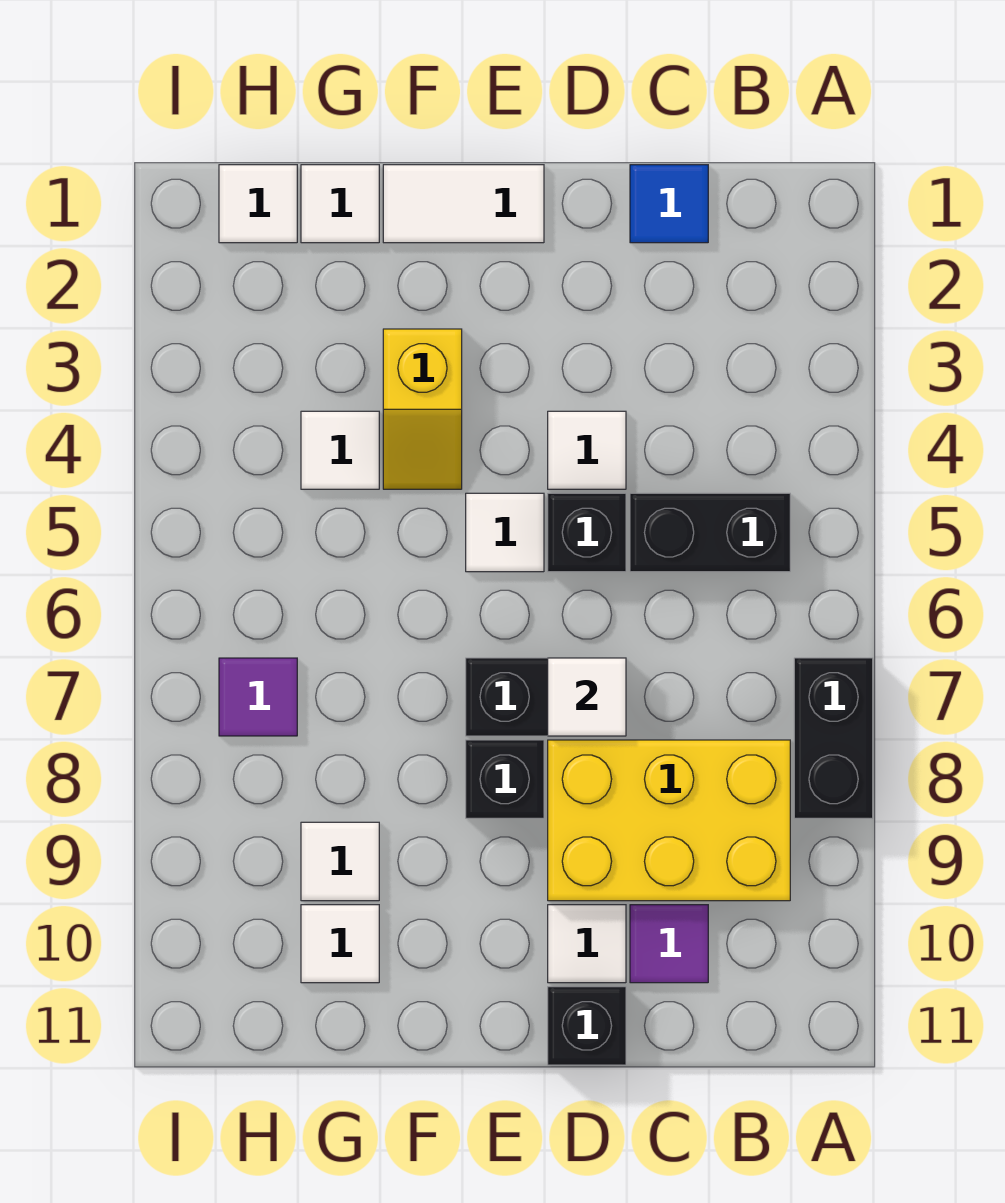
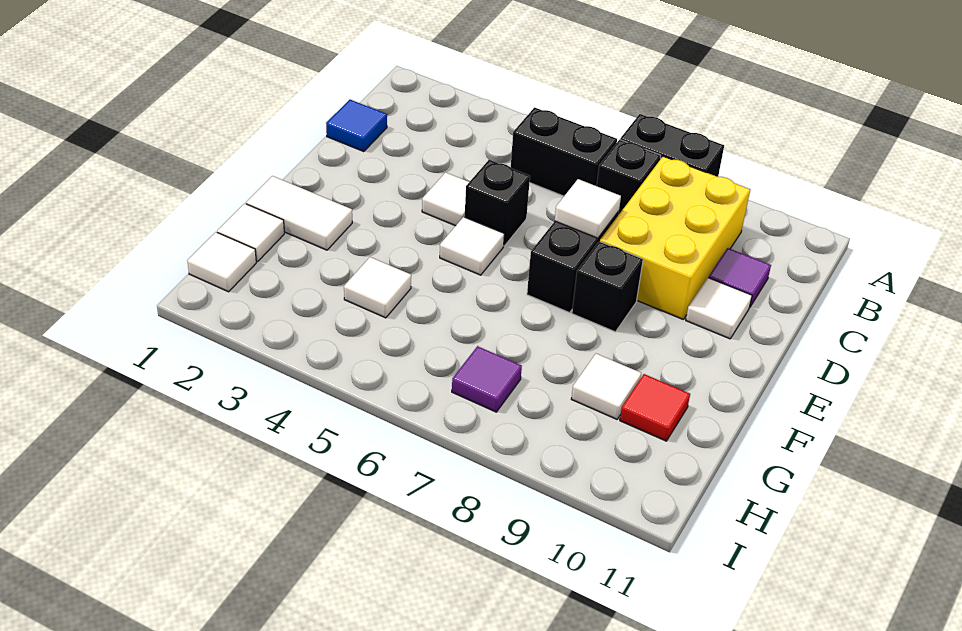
black 1x2 brick [630,493,790,572] -> black 1x2 brick turned to [511,108,617,196]
black 1x1 brick [548,987,626,1065] -> black 1x1 brick moved to [597,140,661,215]
white 1x2 tile [383,165,544,243] -> white 1x2 tile turned to [246,176,352,250]
yellow 1x2 slope [383,329,462,489] -> none
white 1x1 tile [301,905,379,983] -> red 1x1 tile [620,374,690,441]

